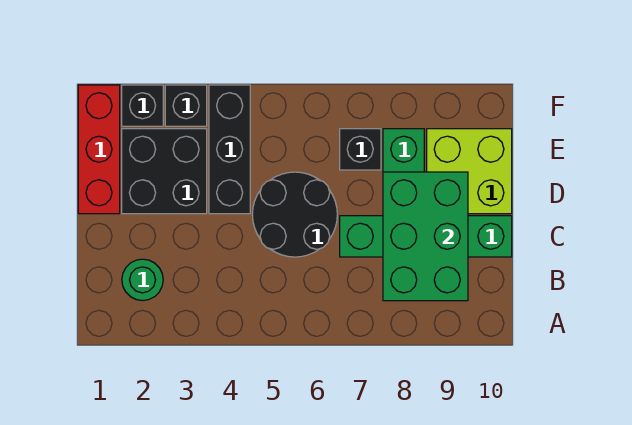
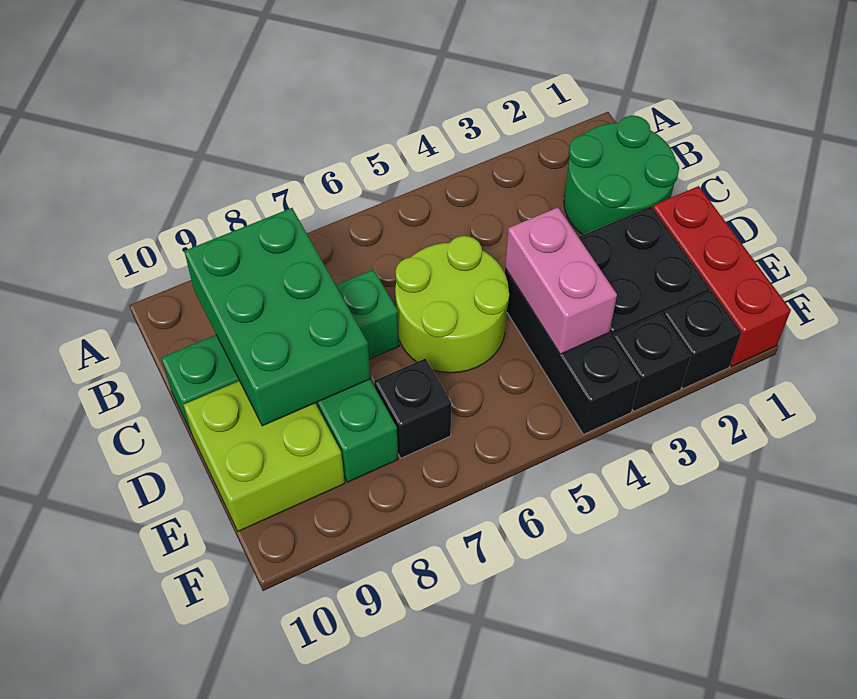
green 1x1 round brick [122,259,163,301] -> green 2x2 round brick [564,116,679,235]
black 2x2 round brick [252,172,337,257] -> lime 2x2 round brick [395,236,509,373]
none -> pink 1x2 brick [505,207,617,354]

